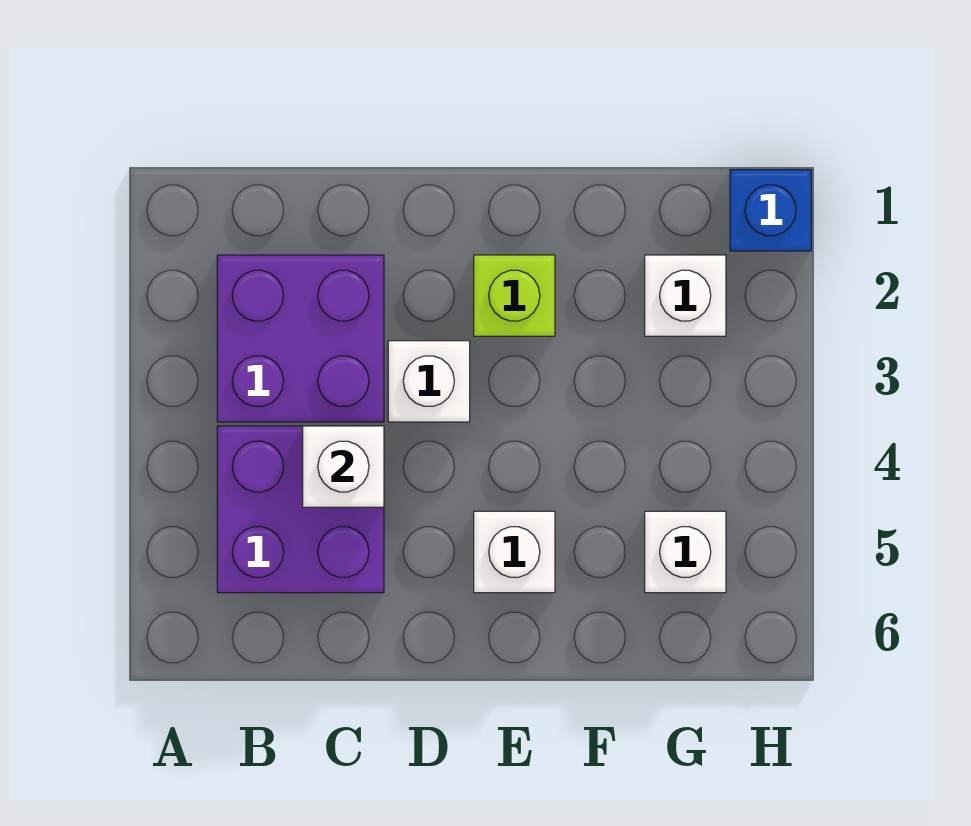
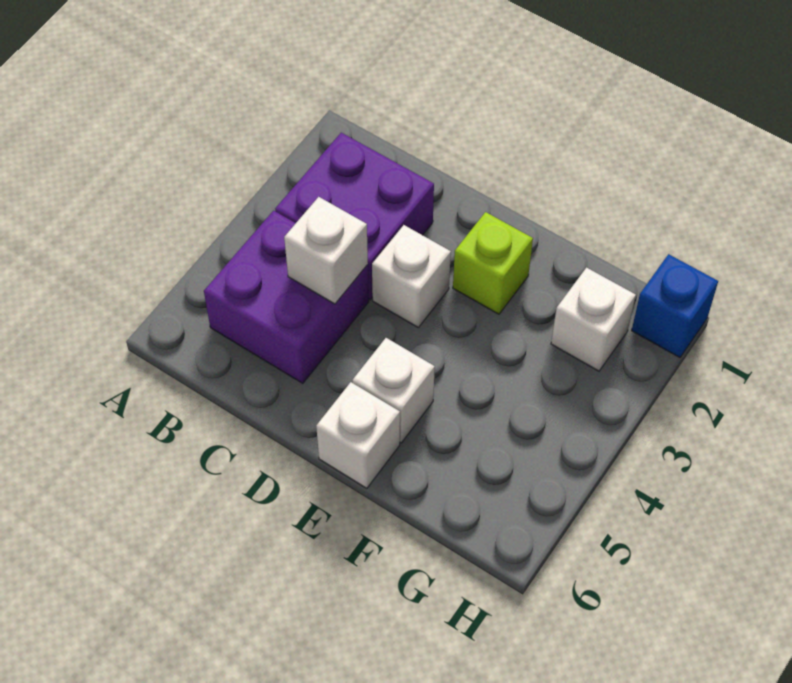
white 1x1 brick [645,511,726,593] -> white 1x1 brick moved to [316,382,400,488]

